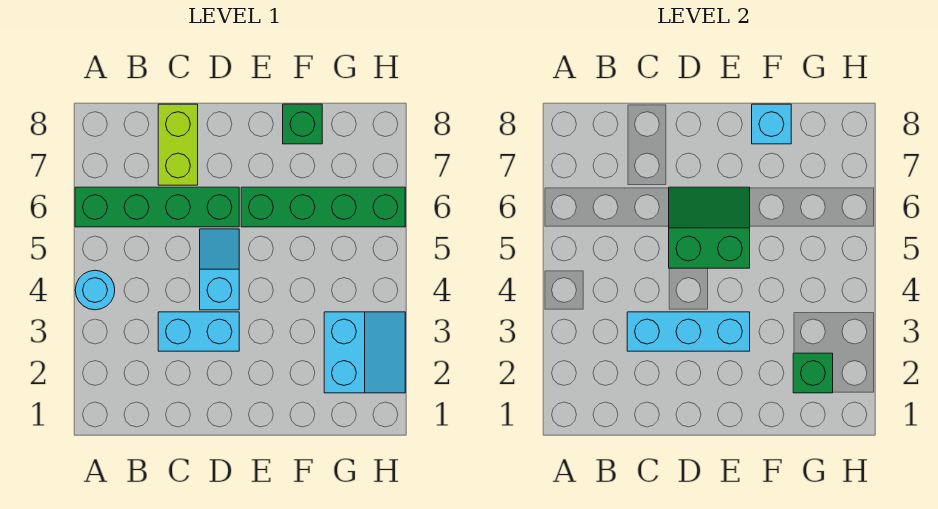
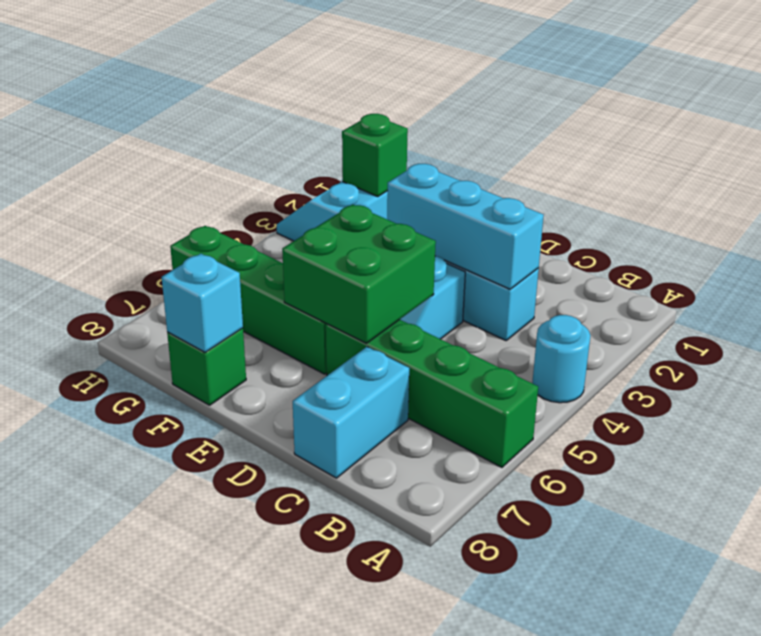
lime 1x2 brick [158,104,198,185] -> cyan 1x2 brick [293,347,409,478]
green 2x2 slope [669,187,750,268] -> green 2x2 brick [282,204,436,343]

